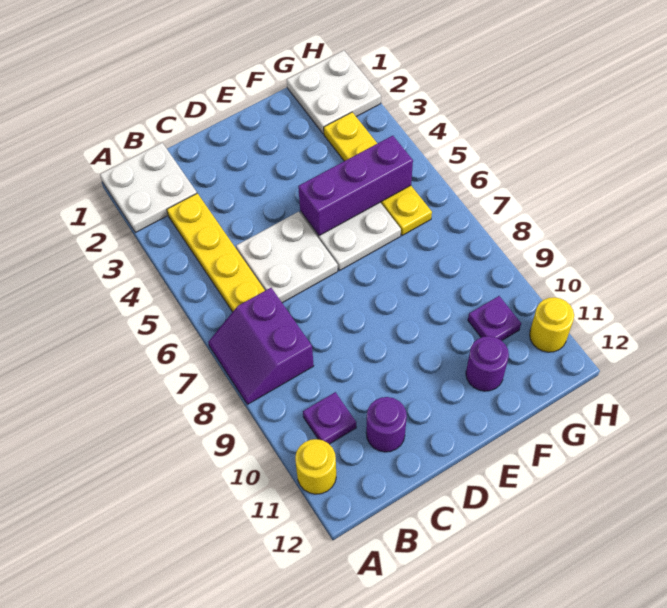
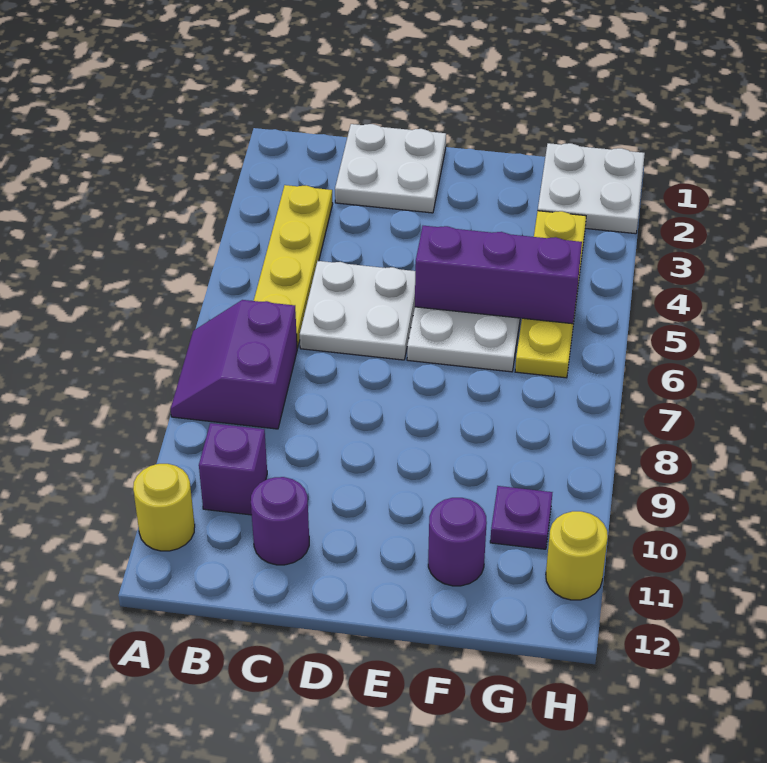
white 2x2 plate [100,143,197,233] -> white 2x2 plate moved to [335,124,446,213]
purple 1x1 plate [303,392,356,444] -> purple 1x1 brick [199,423,267,515]

